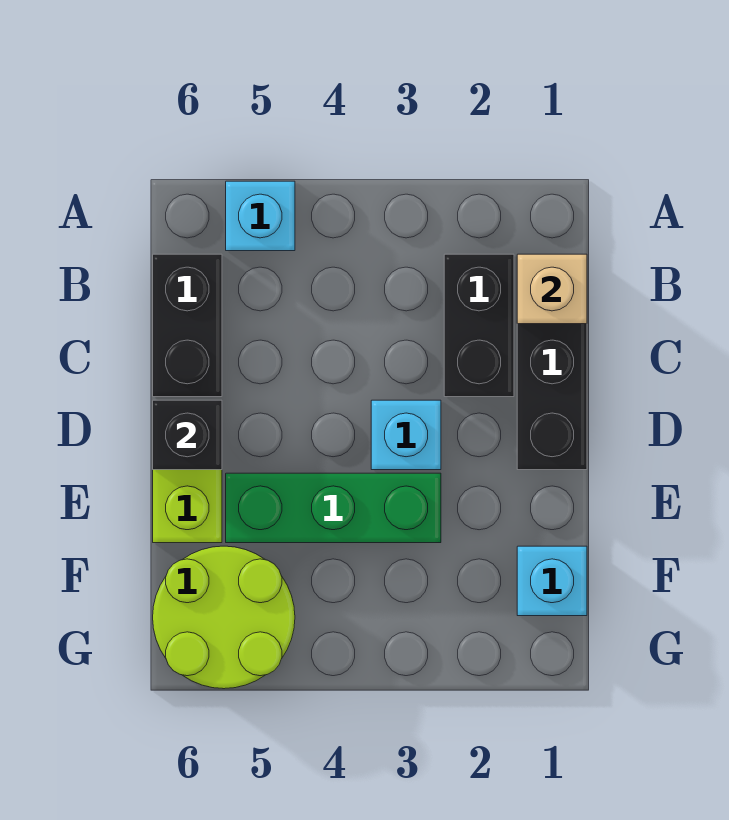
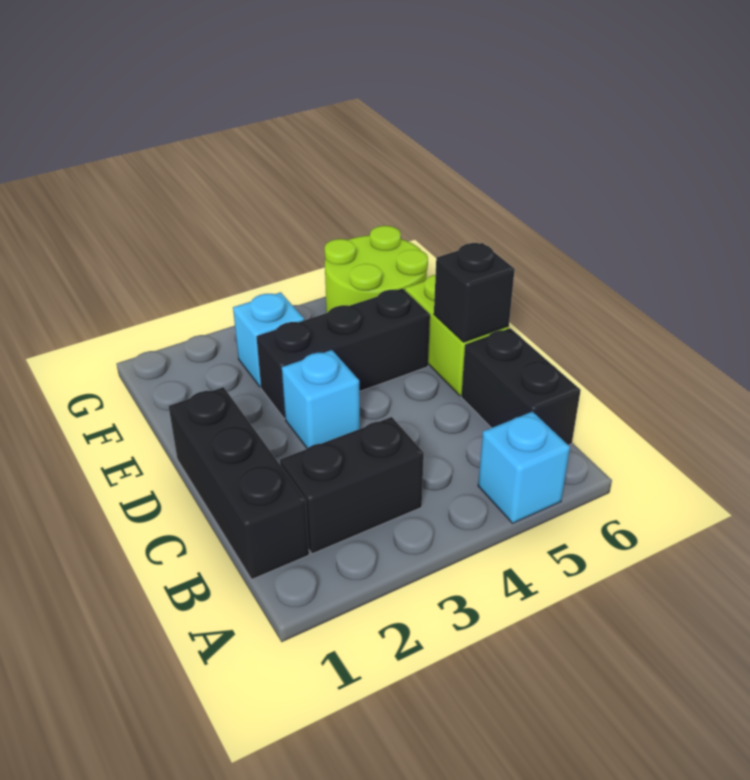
tan 1x1 brick [517,254,587,324] -> none
black 1x2 brick [444,254,514,397] -> black 1x2 brick turned to [280,417,424,554]
green 1x3 brick [226,473,441,543] -> black 1x3 brick [256,288,430,419]
cyan 1x1 brick [517,546,587,616] -> cyan 1x1 brick moved to [233,292,304,387]

